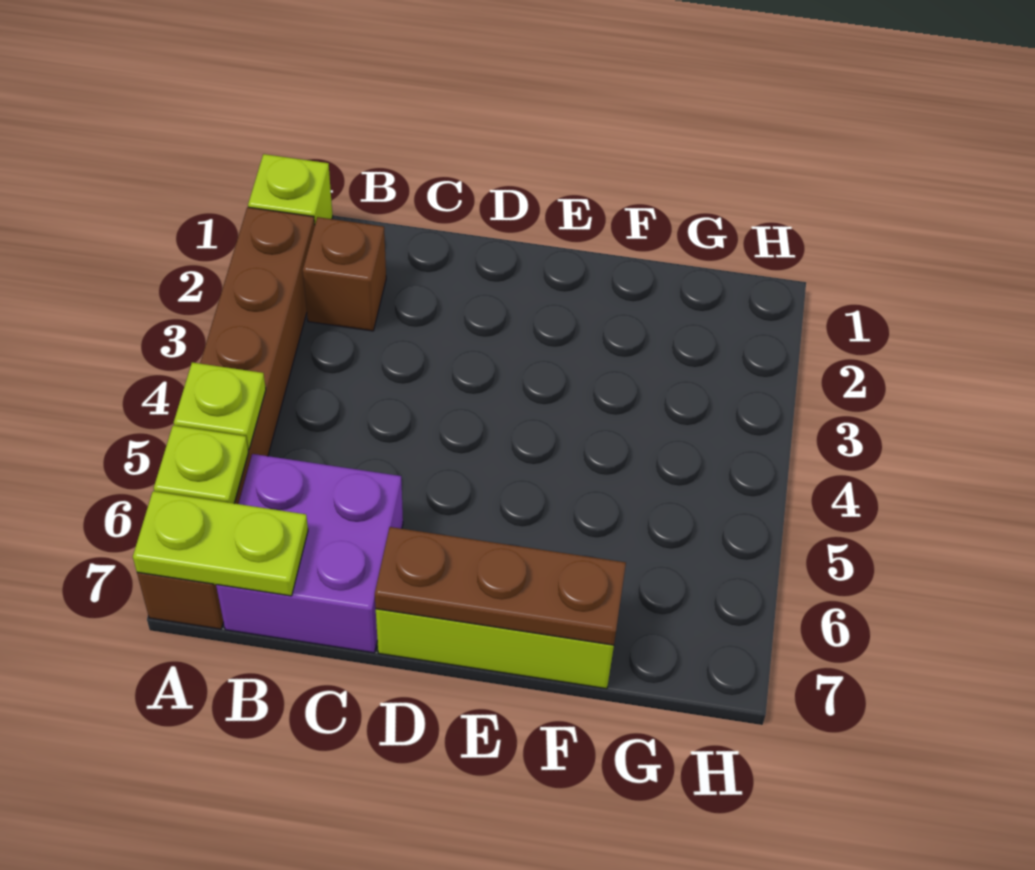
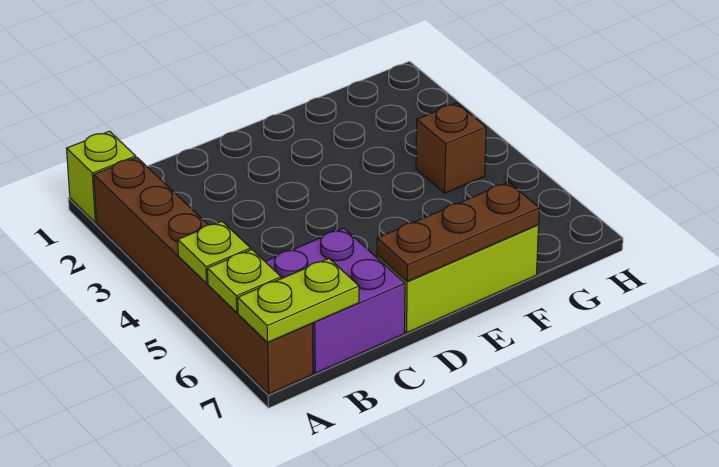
brown 1x1 brick [303,217,386,331] -> brown 1x1 brick moved to [416,103,486,193]

